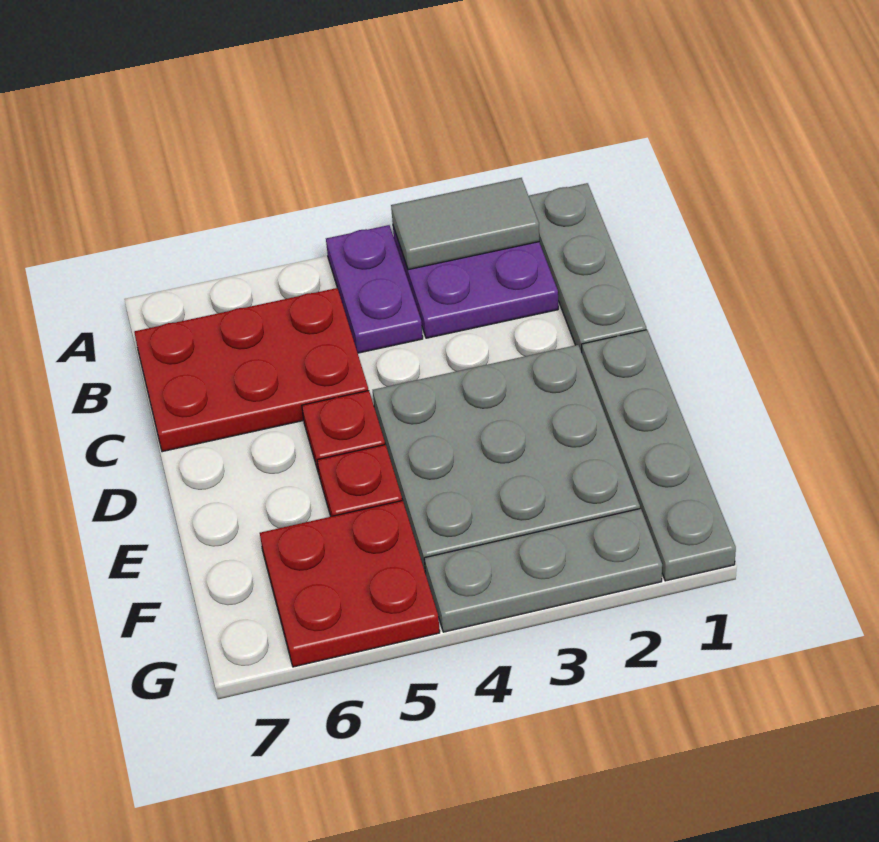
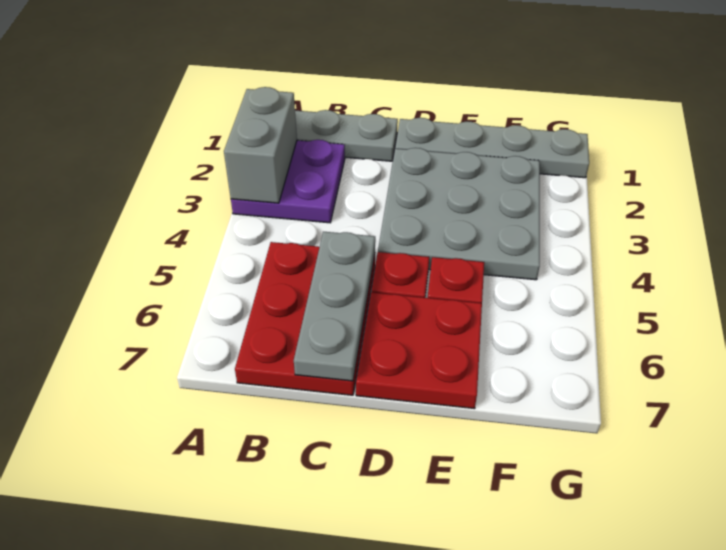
grey 1x2 tile [391,178,539,270] -> grey 1x2 brick [224,87,297,203]
purple 1x2 plate [326,225,423,353] -> none
red 2x2 plate [260,500,440,667] -> red 2x2 plate moved to [356,292,482,409]
grey 1x3 plate [424,509,662,632] -> grey 1x3 plate moved to [294,232,375,381]

